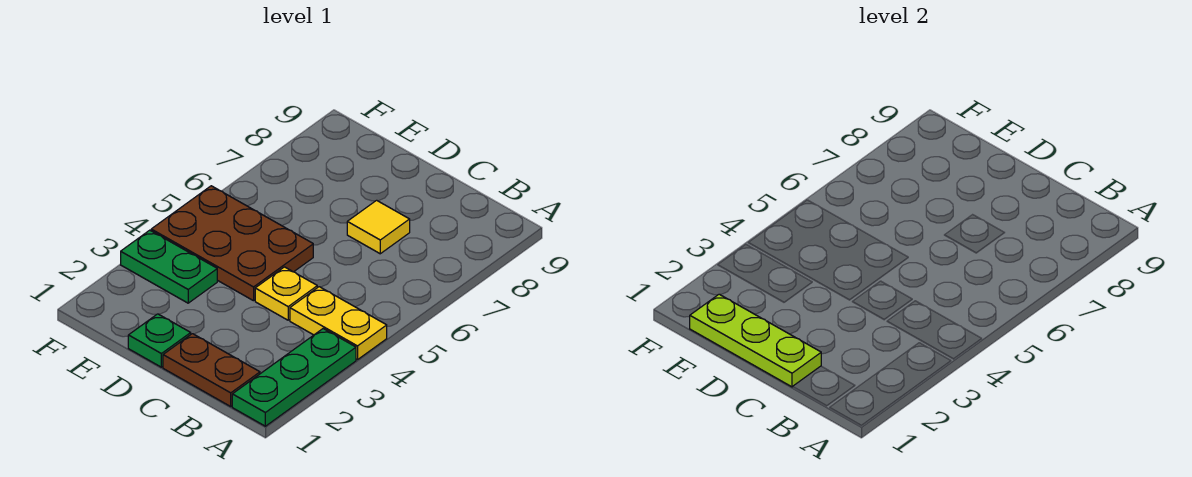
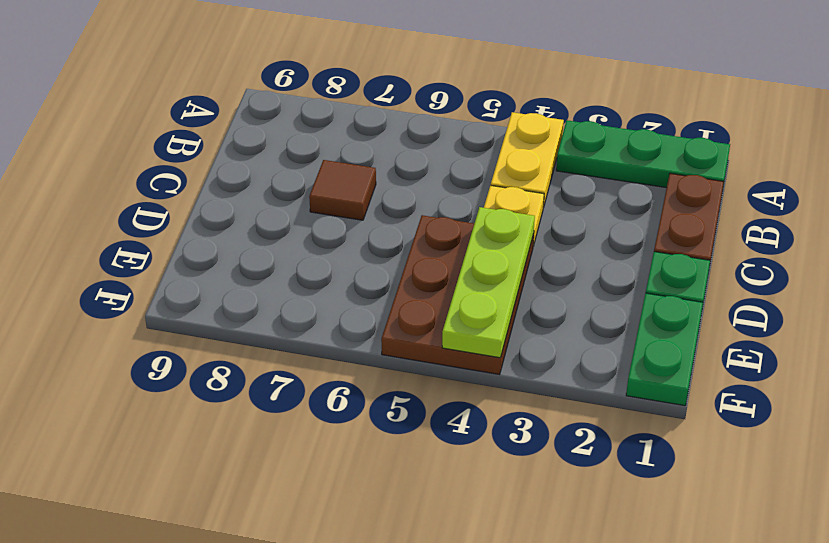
lime 1x3 plate [690,294,821,387] -> lime 1x3 plate moved to [442,207,535,358]
yellow 1x1 tile [347,200,410,254] -> brown 1x1 tile [309,160,376,220]
green 1x2 plate [121,230,217,303] -> green 1x2 plate moved to [626,293,703,406]

